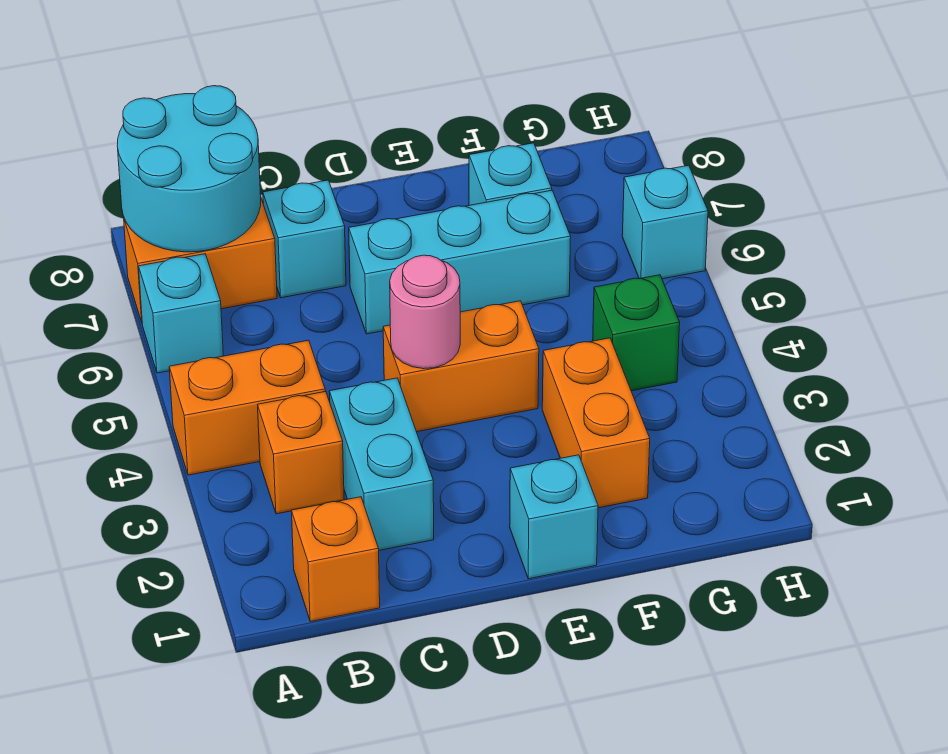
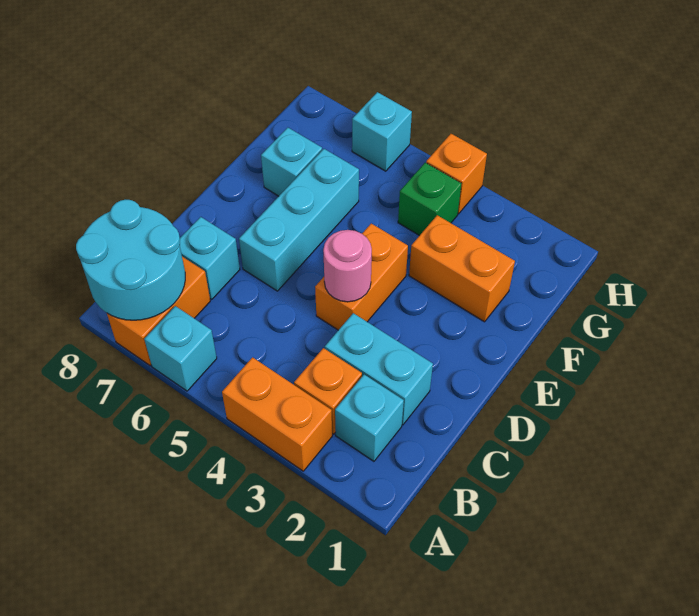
orange 1x2 brick [169,340,325,475] -> orange 1x2 brick turned to [222,357,332,471]
orange 1x1 brick [291,497,380,622] -> orange 1x1 brick moved to [426,134,487,214]
cyan 1x1 brick [510,455,598,579] -> cyan 1x1 brick moved to [335,375,404,461]

